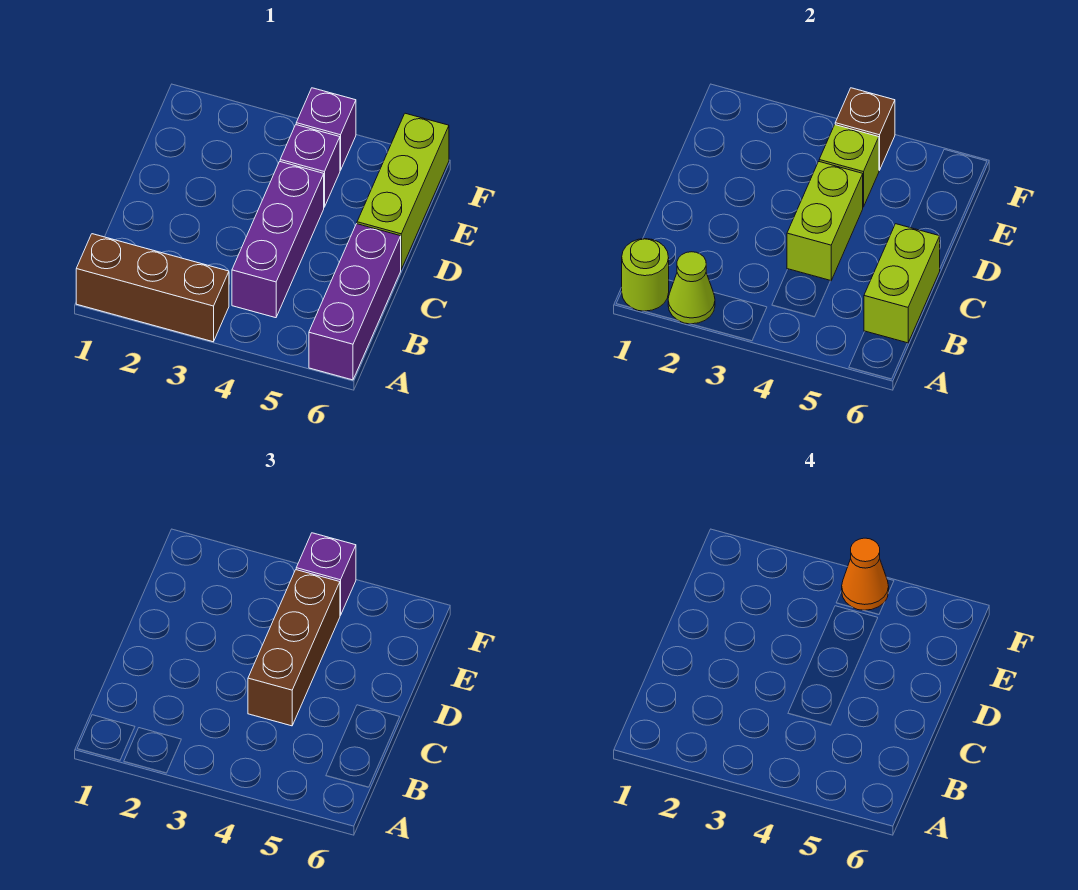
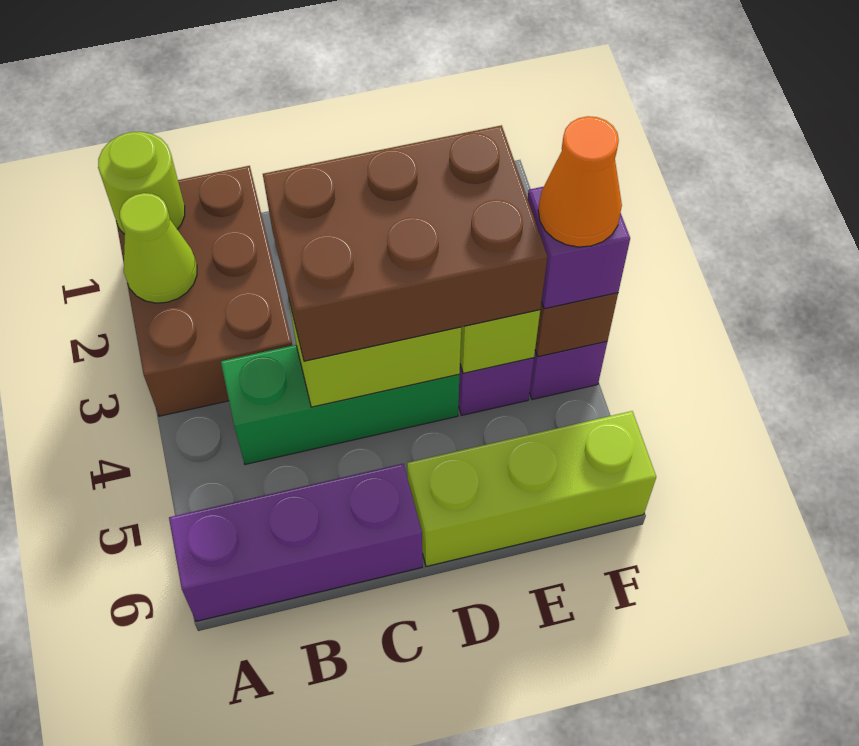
brown 1x3 brick [76,234,229,342] -> brown 2x3 brick [116,166,292,416]
purple 1x3 brick [232,162,324,318] -> green 1x3 brick [221,345,459,464]
lime 1x2 brick [864,224,940,343] -> none
brown 1x3 brick [248,570,340,726] -> brown 2x3 brick [263,125,547,361]

